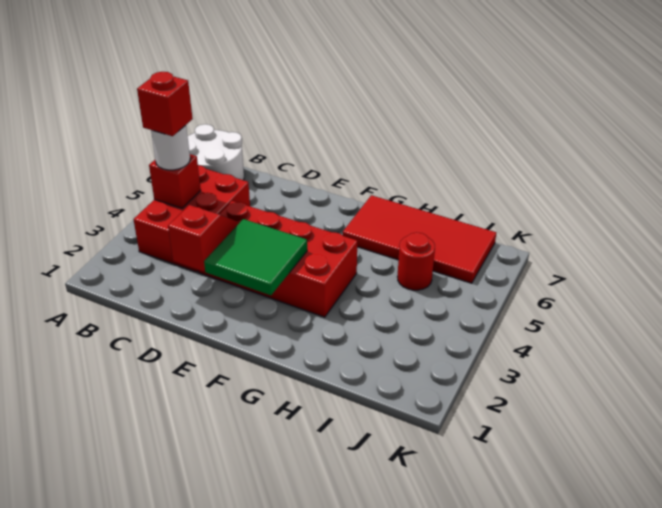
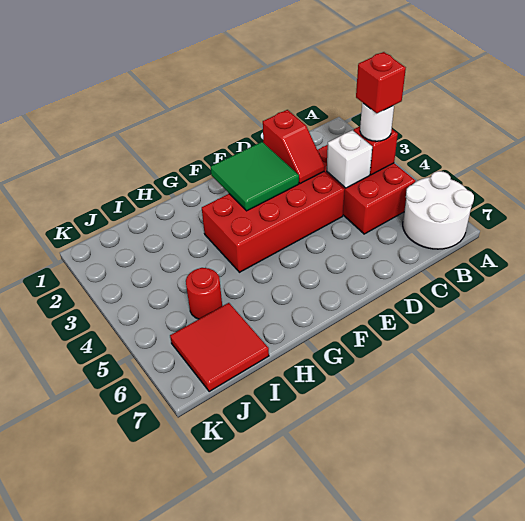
none -> white 1x1 brick [327,130,372,188]
red 2x4 tile [343,195,496,283] -> red 2x2 tile [170,303,269,392]

